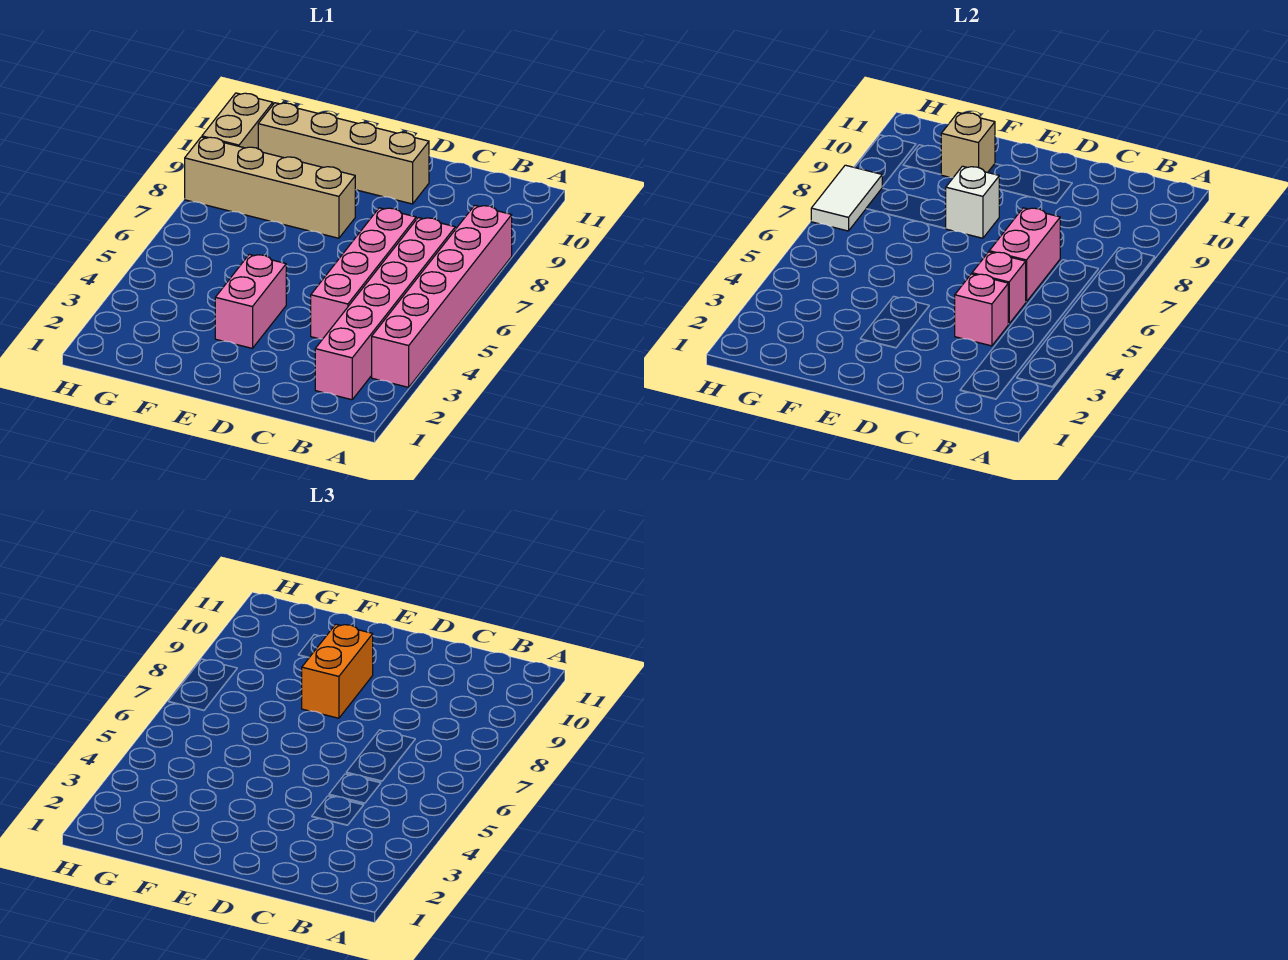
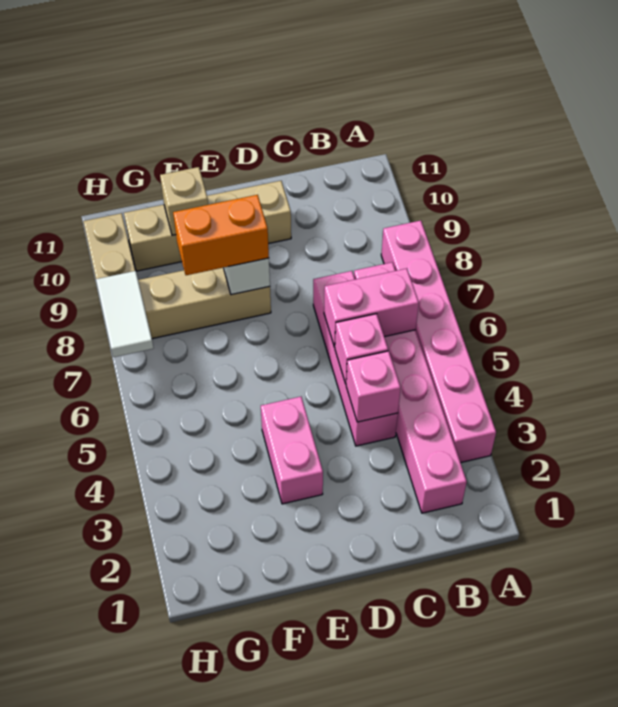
pink 1x2 brick [989,208,1060,302] -> pink 1x2 brick turned to [324,269,419,348]
orange 1x2 brick [302,624,373,718] -> orange 1x2 brick turned to [173,195,269,275]

